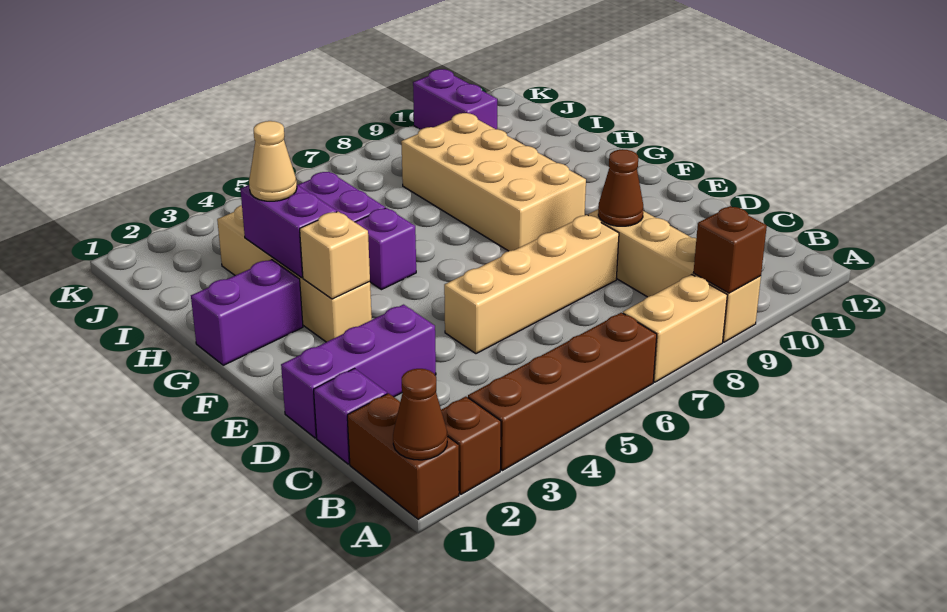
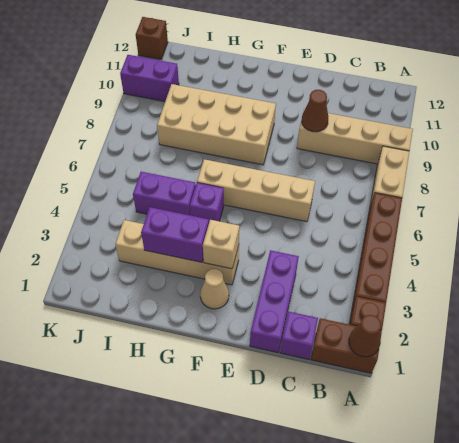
brown 1x1 brick [693,206,767,293] -> brown 1x1 brick moved to [136,17,168,59]
tan 1x4 brick [444,215,619,354] -> tan 1x4 brick turned to [197,159,315,222]
purple 1x2 brick [191,259,303,365] -> none
tan 1x1 cone [249,121,297,201] -> tan 1x1 cone moved to [200,269,229,309]

